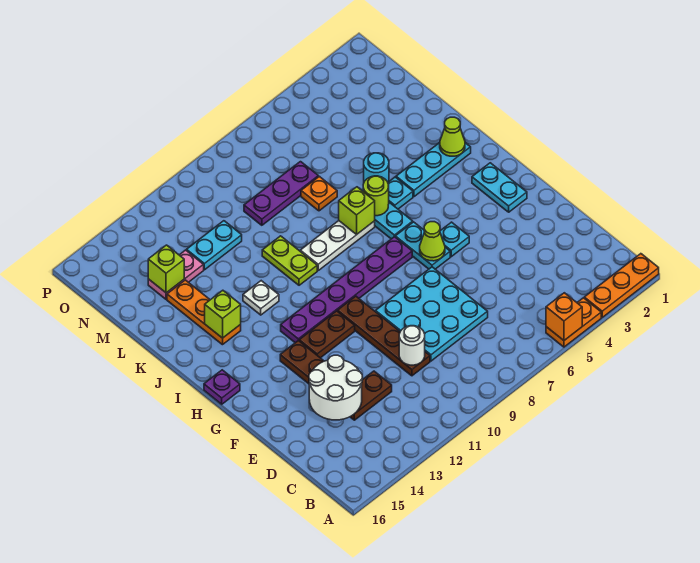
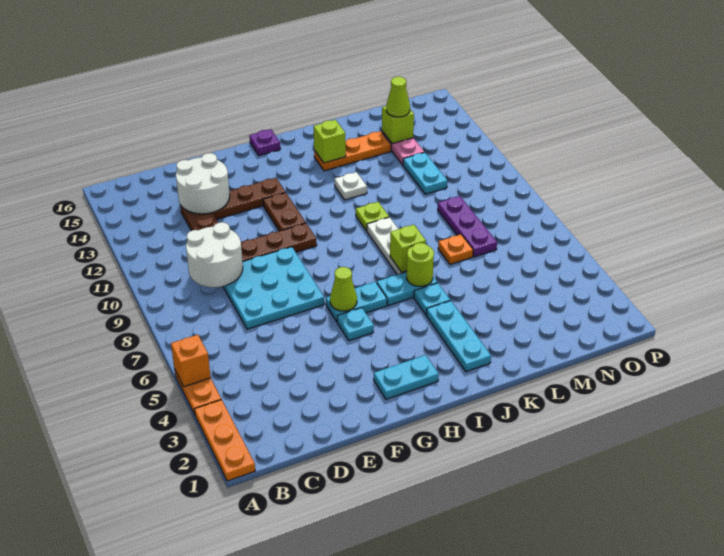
white 1x1 round brick [399,326,425,365] -> white 2x2 round brick [186,222,243,287]
purple 1x6 plate [281,237,412,343] -> none
lime 1x1 cone [440,117,465,156] -> lime 1x1 cone moved to [386,77,410,117]
lime 1x2 plate [262,236,317,285] -> lime 1x1 plate [356,202,389,231]
cyan 1x1 round brick [364,153,389,182] -> none

